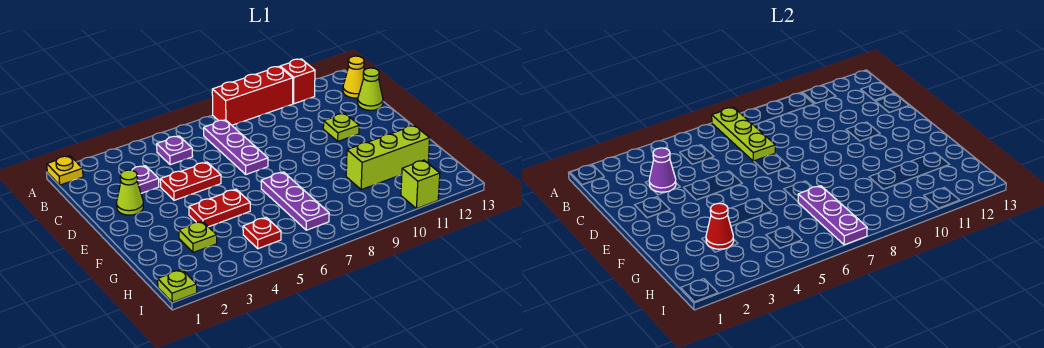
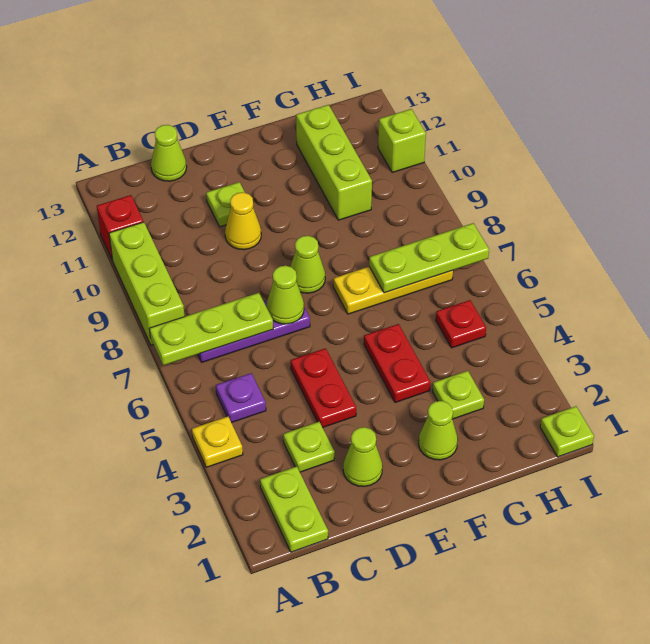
yellow 1x1 plate [47,156,83,185] -> yellow 1x1 plate moved to [192,416,243,467]
red 1x3 brick [212,67,293,125] -> lime 1x3 brick [109,222,185,345]
none -> lime 1x2 plate [260,466,328,552]
yellow 1x1 cone [343,56,364,98] -> yellow 1x1 cone moved to [225,192,261,250]
purple 1x1 plate [132,166,159,193] -> lime 1x1 plate [283,422,335,472]
purple 1x1 cone [649,148,676,192] -> none
none -> lime 1x1 cone [267,266,304,324]
none -> lime 1x1 cone [291,236,325,293]
none -> lime 1x1 cone [419,401,458,460]
purple 1x3 plate [261,172,329,230] -> yellow 1x3 plate [333,267,453,314]
red 1x1 cone [706,203,734,249] -> none
purple 1x3 plate [798,186,867,245] -> lime 1x3 plate [369,223,489,293]

